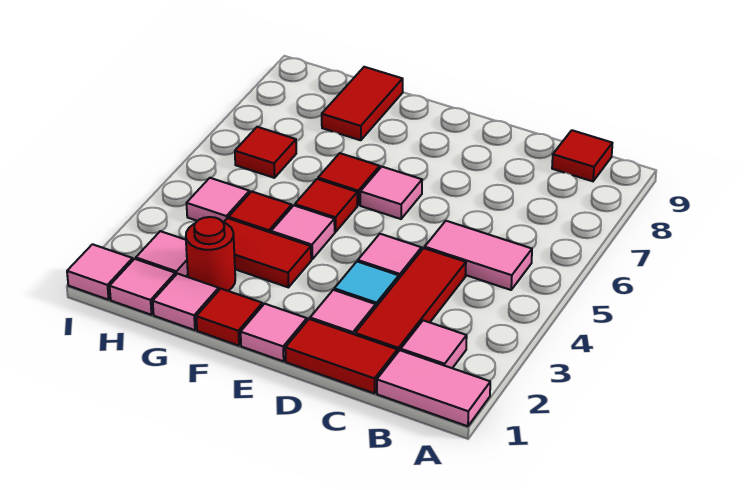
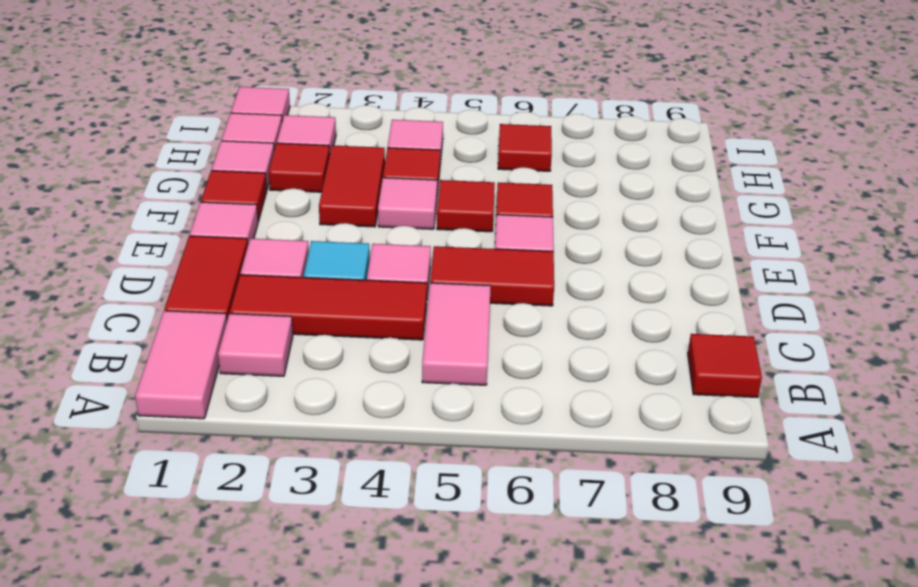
red 1x1 round brick [186,217,235,291] -> red 1x1 tile [269,143,330,192]
red 1x2 tile [322,67,403,140] -> red 1x2 tile moved to [430,246,554,306]

